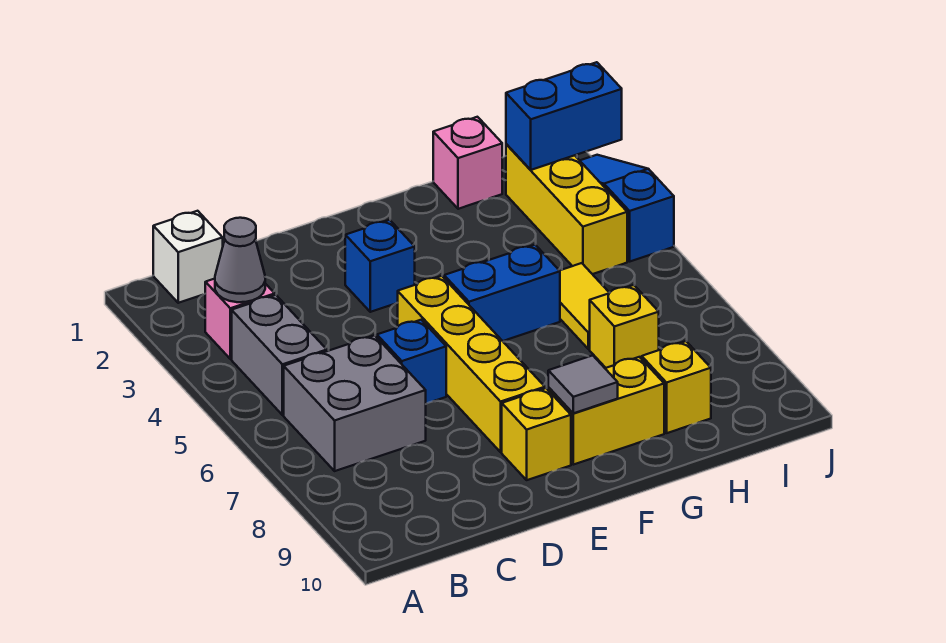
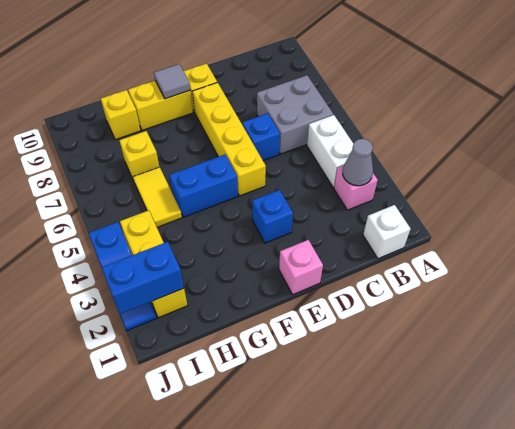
grey 1x2 brick [232,295,327,415] -> white 1x2 brick [307,115,353,187]
pink 1x1 brick [433,117,502,209] -> pink 1x1 brick moved to [279,240,323,295]

